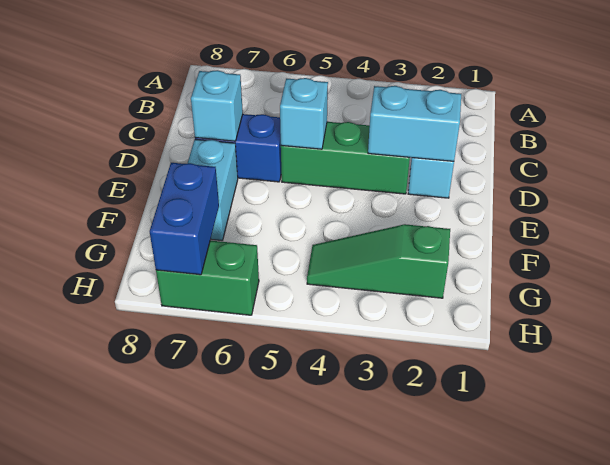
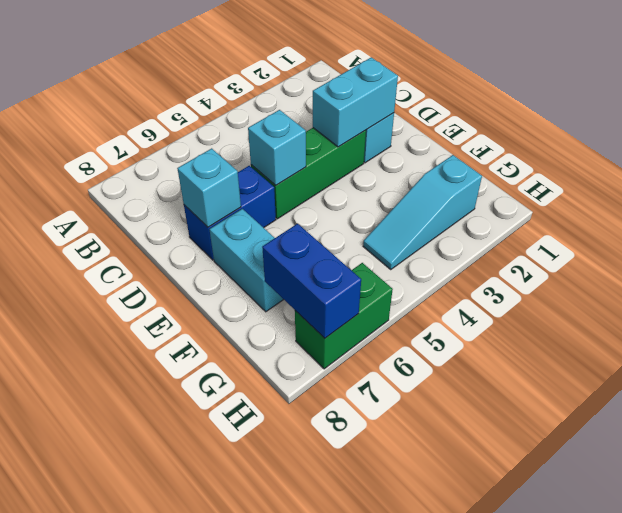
green 1x3 slope [307,224,450,298] -> cyan 1x3 slope [363,155,482,269]

